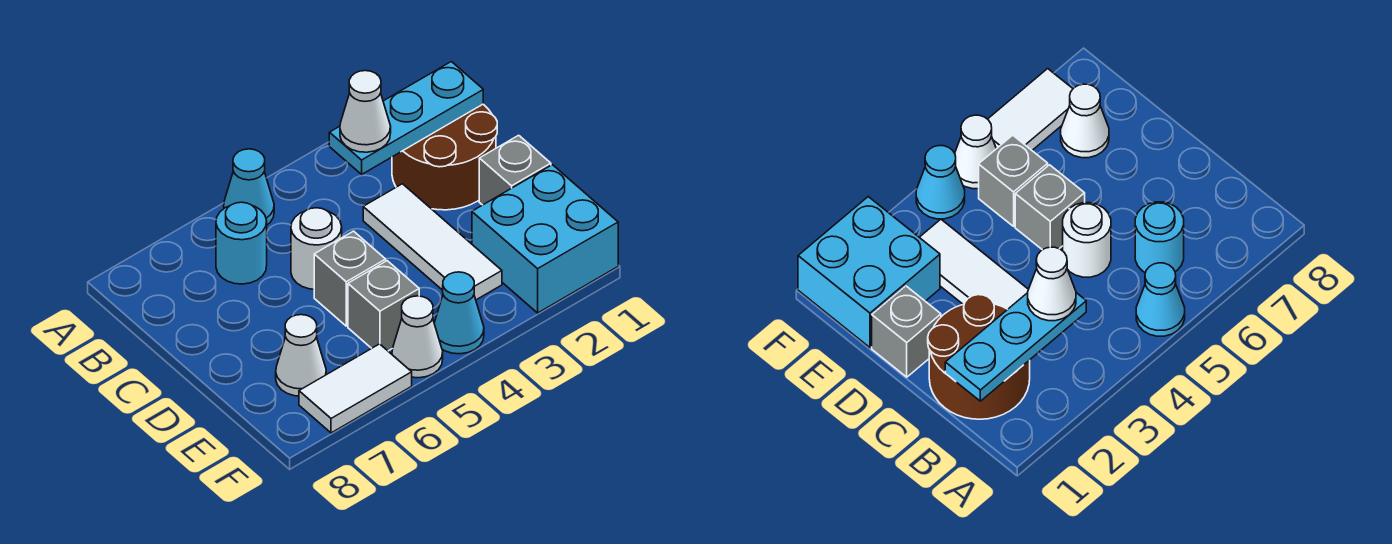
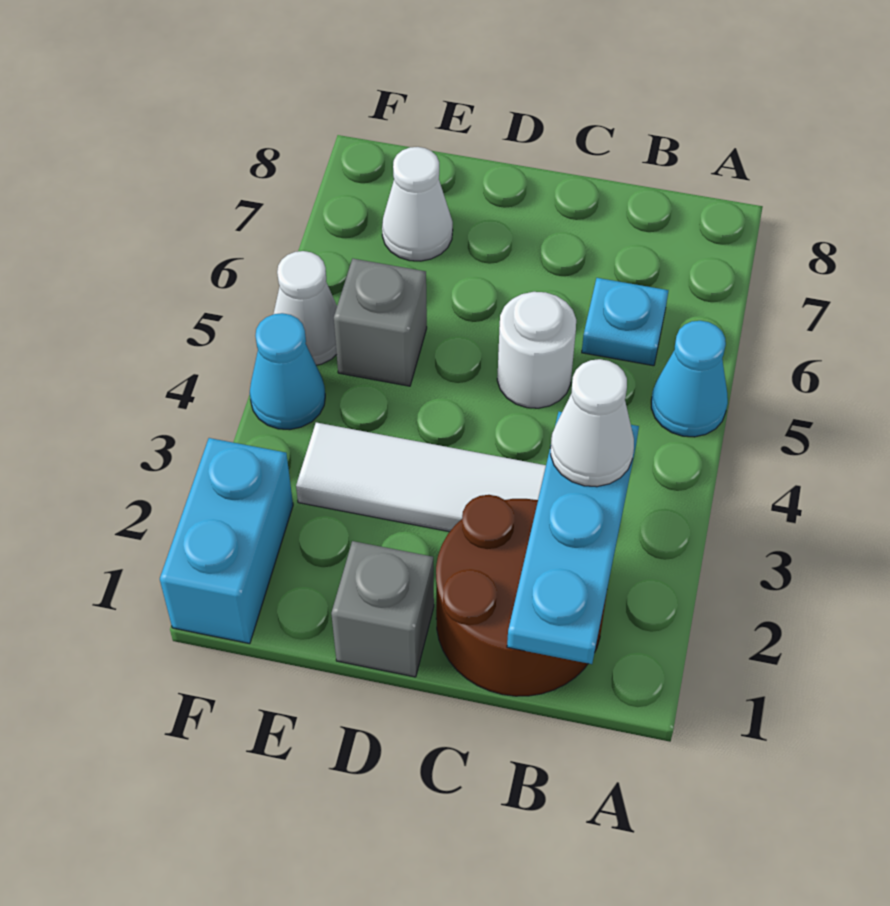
cyan 1x1 round brick [216,202,267,284] -> cyan 1x1 plate [582,278,669,366]
grey 1x1 brick [314,231,386,326] -> none
cyan 2x2 brick [472,165,618,313] -> cyan 1x2 brick [160,438,293,644]
white 1x2 tile [299,344,412,433] -> none

